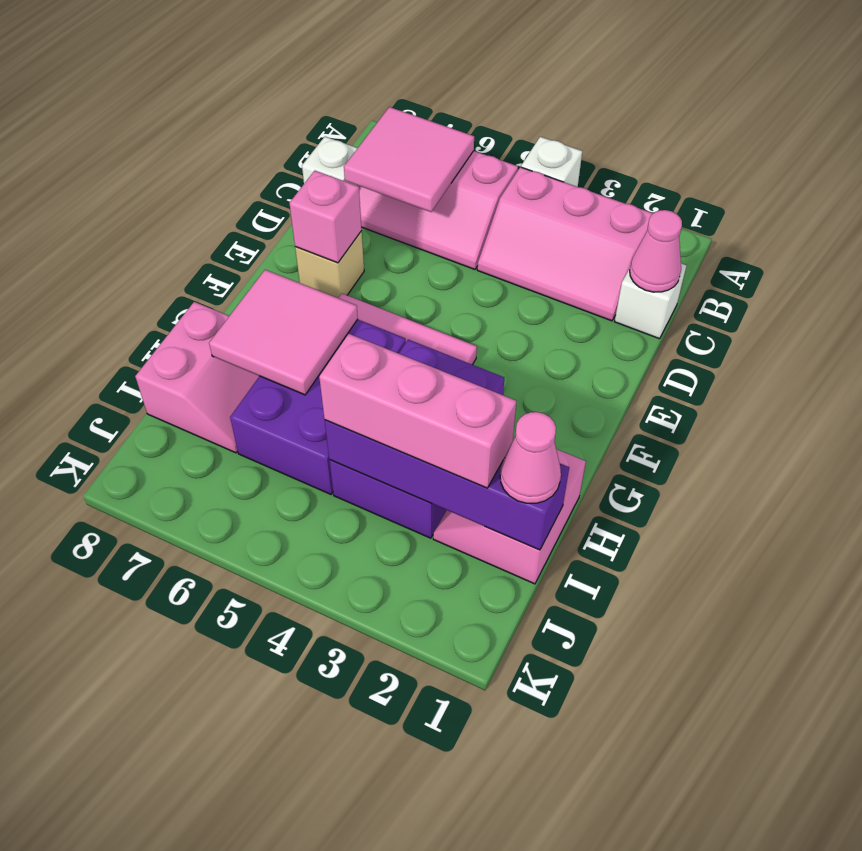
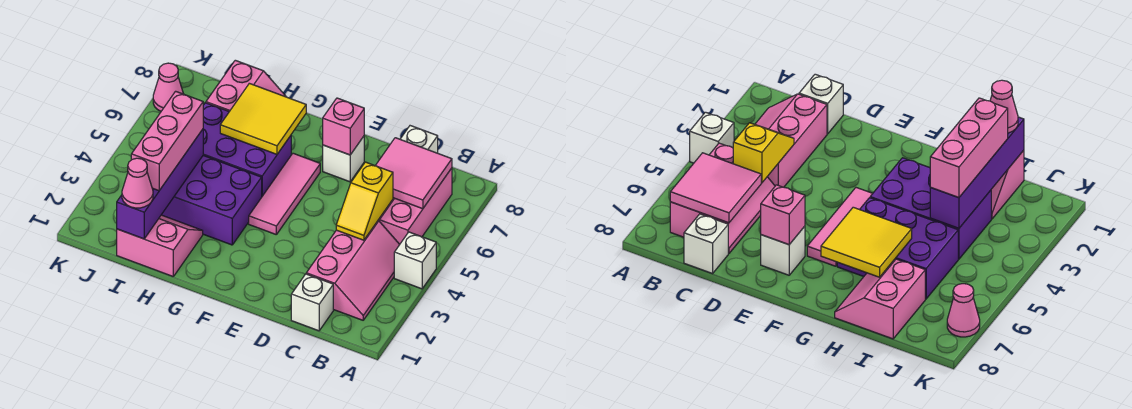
pink 2x3 slope [477,167,653,321] -> pink 2x3 slope turned to [306,221,400,320]
pink 1x1 cone [630,210,682,292] -> pink 1x1 cone moved to [153,63,183,111]
none -> yellow 1x2 slope [336,162,393,240]
tan 1x1 brick [295,231,364,298] -> white 1x1 brick [323,136,364,182]
pink 2x2 tile [209,270,358,395] -> yellow 2x2 tile [220,83,306,154]
pink 2x2 slope [135,302,259,453] -> pink 2x2 slope turned to [206,60,286,112]

